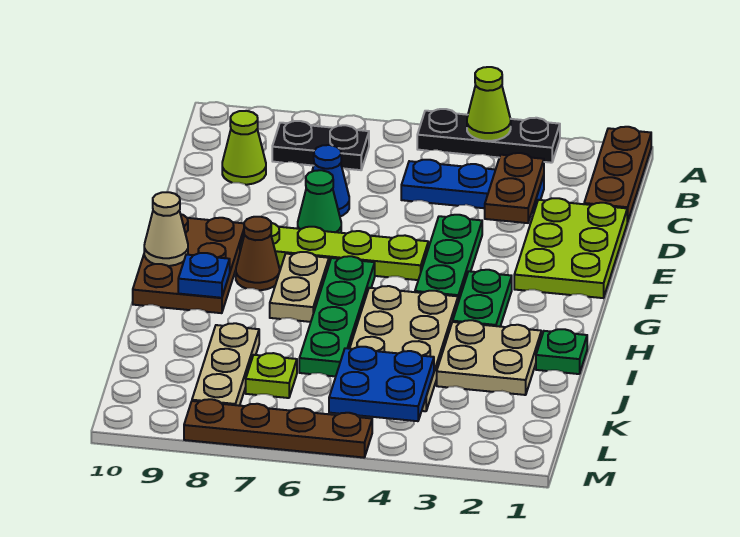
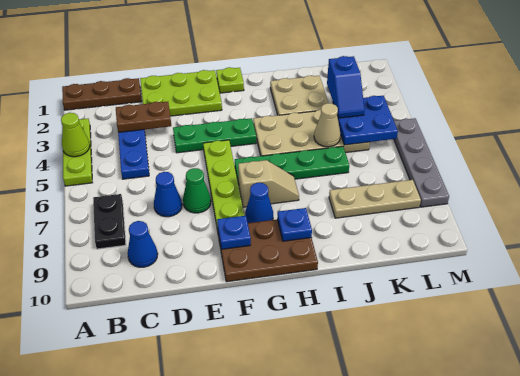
black 1x3 plate [417,109,560,163] -> lime 1x3 plate [63,119,92,186]
lime 1x1 cone [222,111,266,185] -> blue 1x1 cone [128,221,158,267]
none -> blue 1x1 plate [217,216,251,249]
green 1x2 plate [453,270,512,327] -> none
tan 1x2 plate [270,252,329,322] -> tan 1x2 slope [238,160,299,207]
brown 1x1 cone [236,217,280,290] -> blue 1x1 cone [245,183,273,223]
tan 1x1 cone [144,192,188,266] -> tan 1x1 cone moved to [314,103,341,147]
green 1x1 plate [536,329,587,374] -> none
none -> blue 1x2 slope [327,56,365,118]
lime 1x1 plate [246,353,297,398] -> lime 1x1 plate moved to [216,67,244,93]
brown 1x4 plate [184,399,372,457] -> grey 1x4 plate [394,118,449,207]

